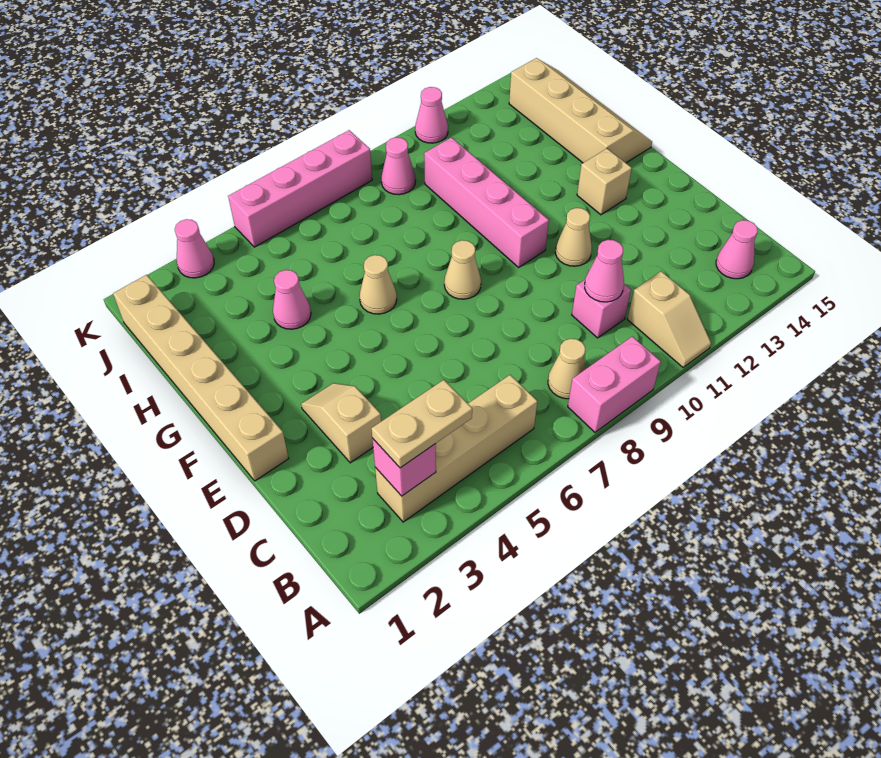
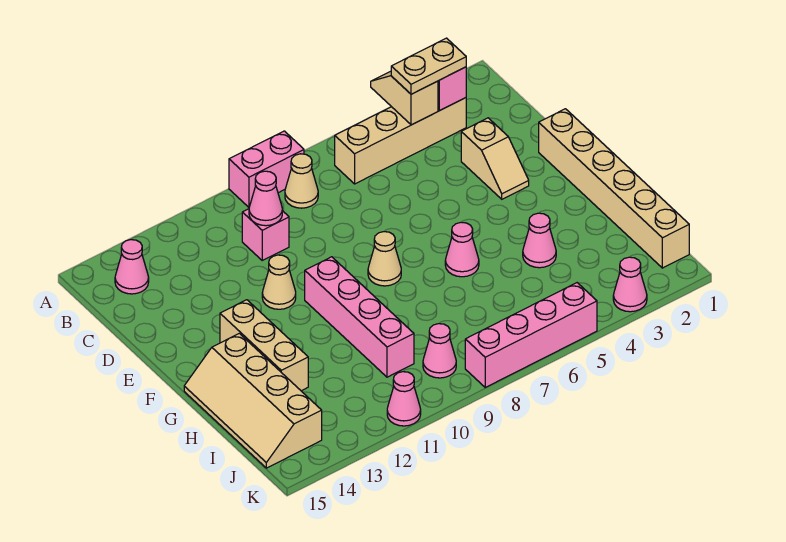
tan 1x2 slope [627,271,711,368] -> tan 1x2 slope moved to [371,71,438,125]
tan 1x1 brick [577,149,632,215] -> tan 1x3 brick [220,300,308,391]
tan 1x1 cone [359,255,397,314] -> pink 1x1 cone [445,222,479,277]

